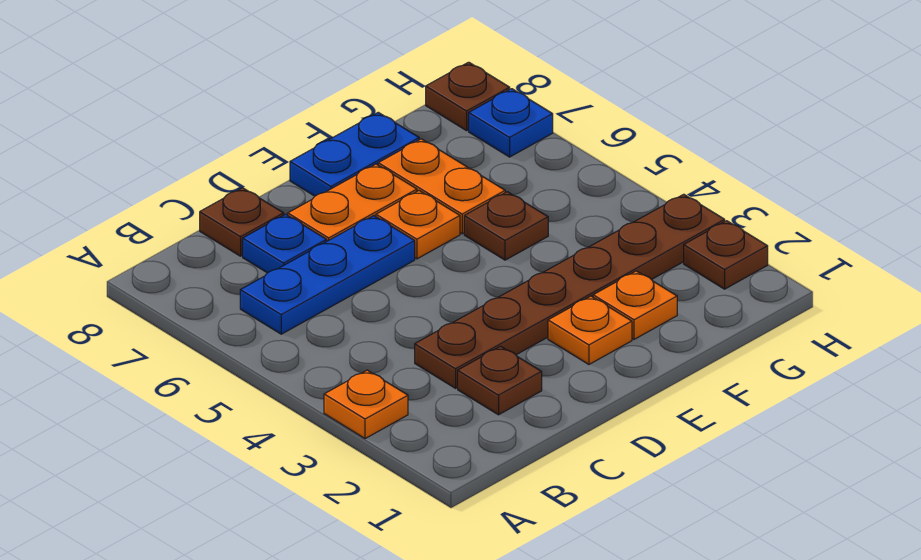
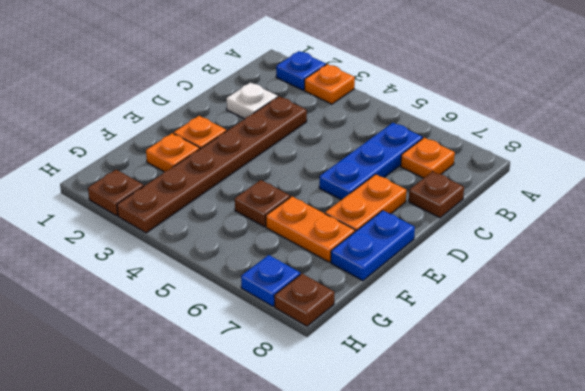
brown 1x1 plate [458,346,542,415] -> white 1x1 plate [226,83,278,119]
blue 1x1 plate [243,214,327,273] -> blue 1x1 plate moved to [276,51,326,90]
orange 1x1 plate [376,191,460,259] -> orange 1x1 plate moved to [401,138,455,178]

